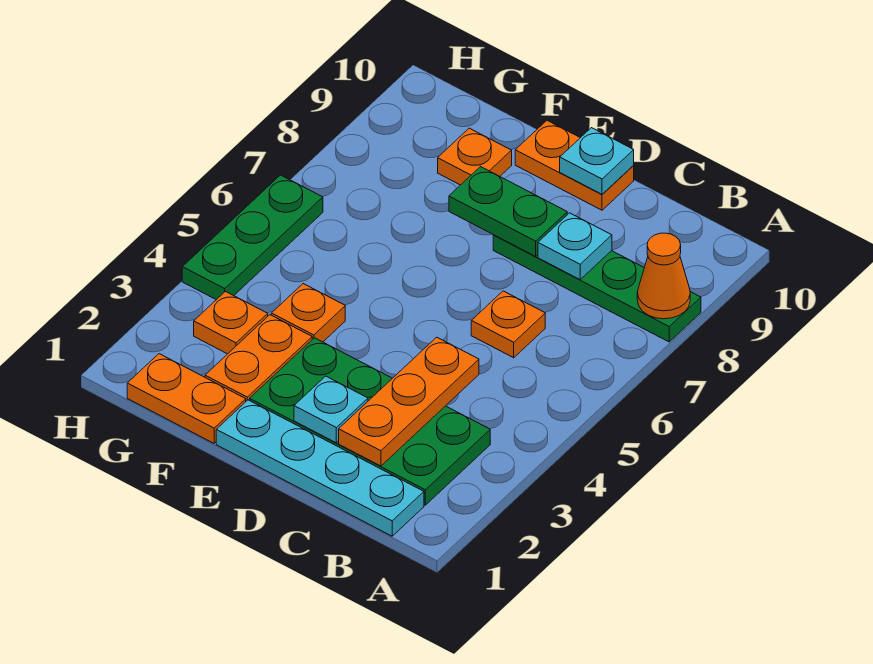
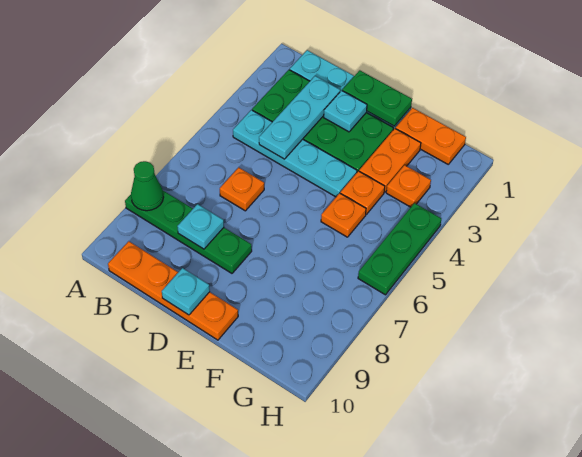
orange 1x1 cone [637,233,690,319] -> green 1x1 cone [131,161,164,211]
none -> cyan 1x4 plate [233,110,357,197]
orange 1x3 plate [339,337,479,466] -> cyan 1x3 plate [259,76,340,159]
green 1x2 plate [449,167,567,256] -> green 1x2 plate moved to [342,70,412,126]
orange 1x2 plate [515,121,634,210] -> orange 1x4 plate [108,241,238,340]
orange 1x1 plate [438,128,512,185] -> orange 1x1 plate moved to [321,193,366,237]

